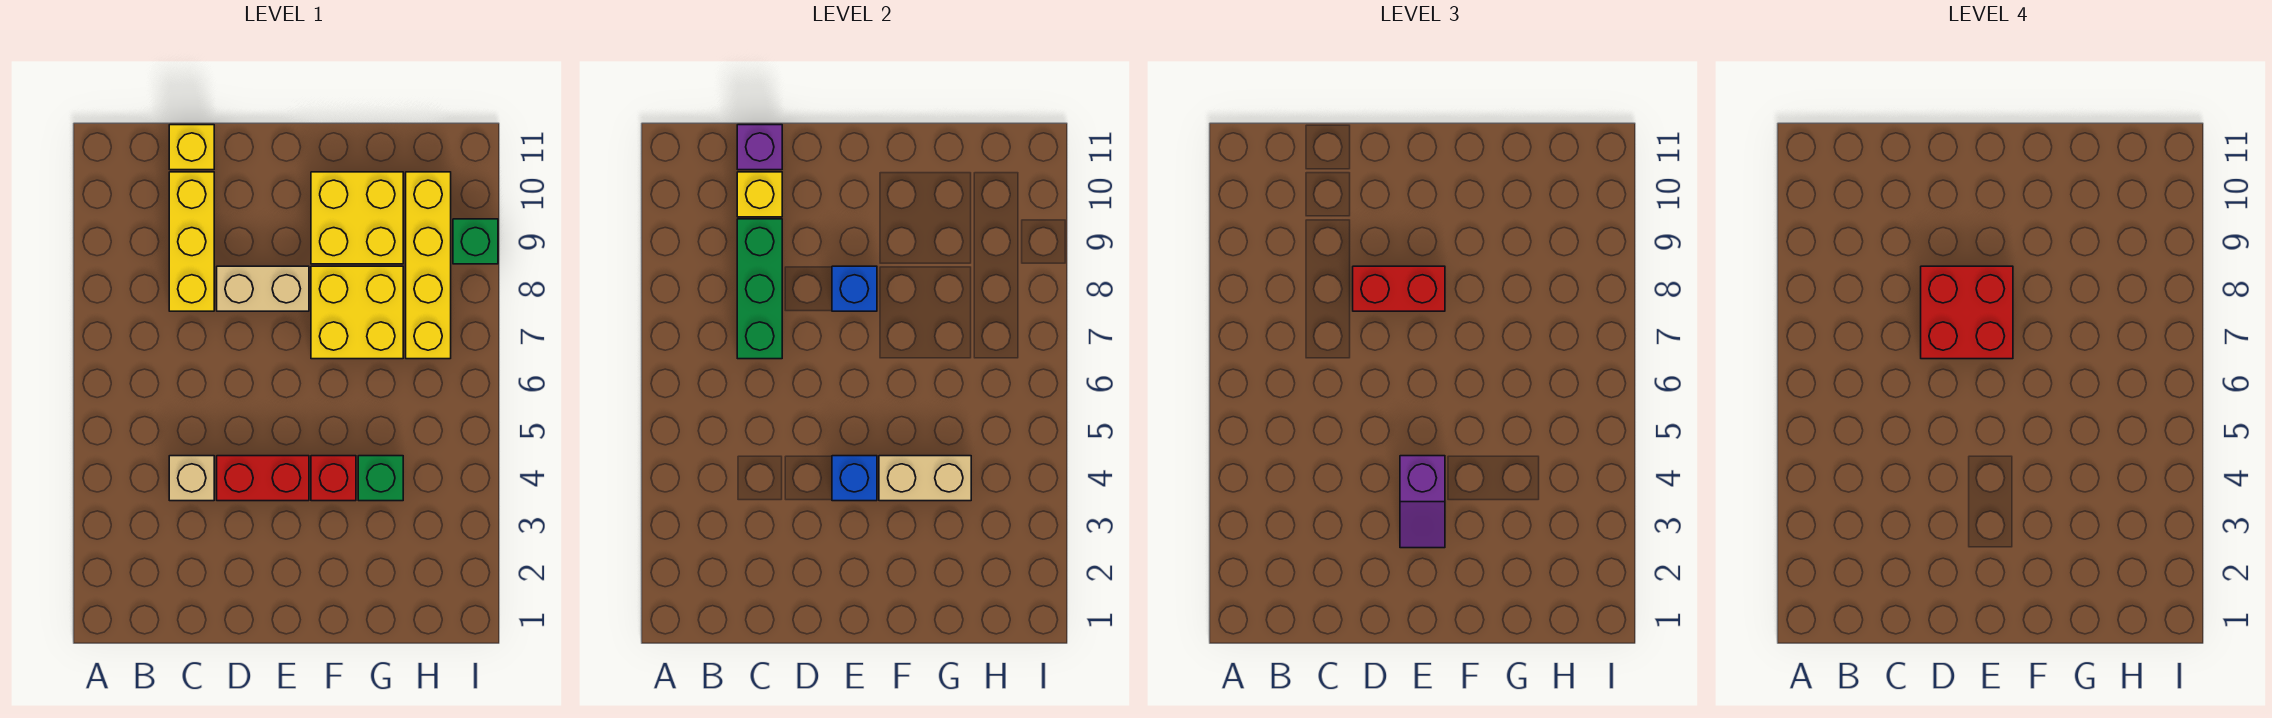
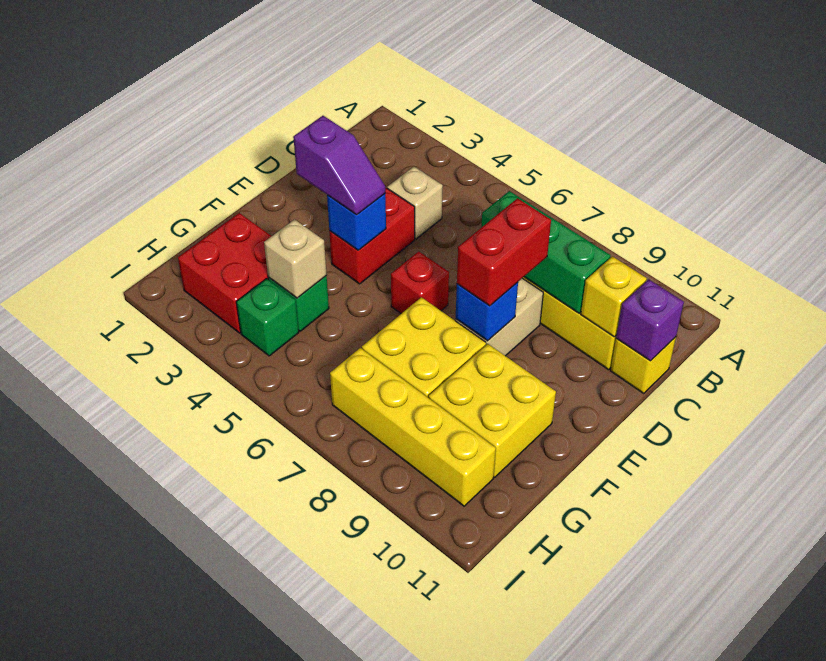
red 2x2 brick [1921,266,2013,359] -> red 2x2 brick moved to [178,213,271,333]
purple 1x2 slope [1400,456,1445,548] -> purple 1x2 slope turned to [293,116,385,215]
red 1x1 brick [311,456,356,501] -> red 1x1 brick moved to [391,251,449,314]
tan 1x2 brick [879,456,971,501] -> tan 1x1 brick [264,219,327,298]
green 1x1 brick [453,219,498,264] -> green 1x1 brick moved to [236,279,299,356]

